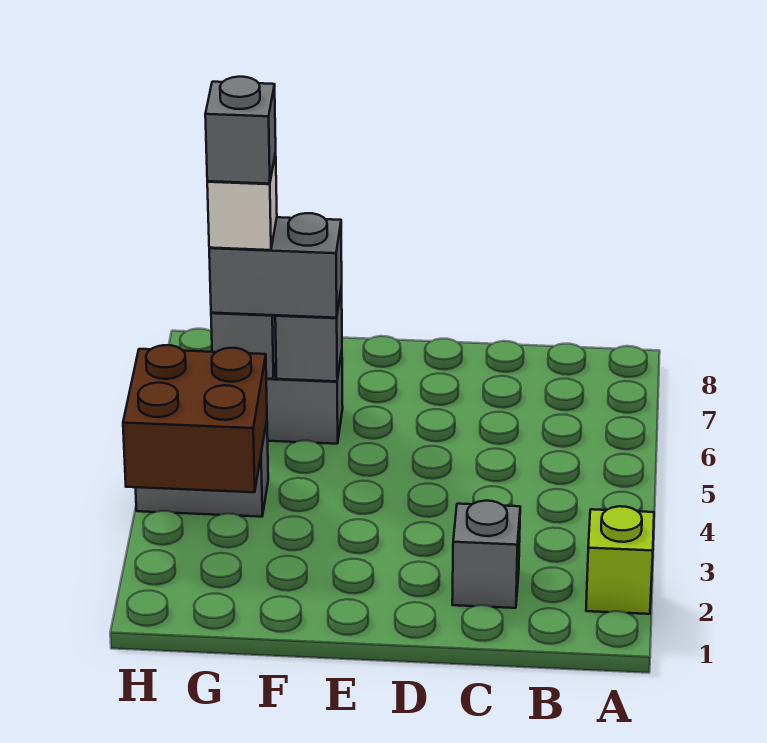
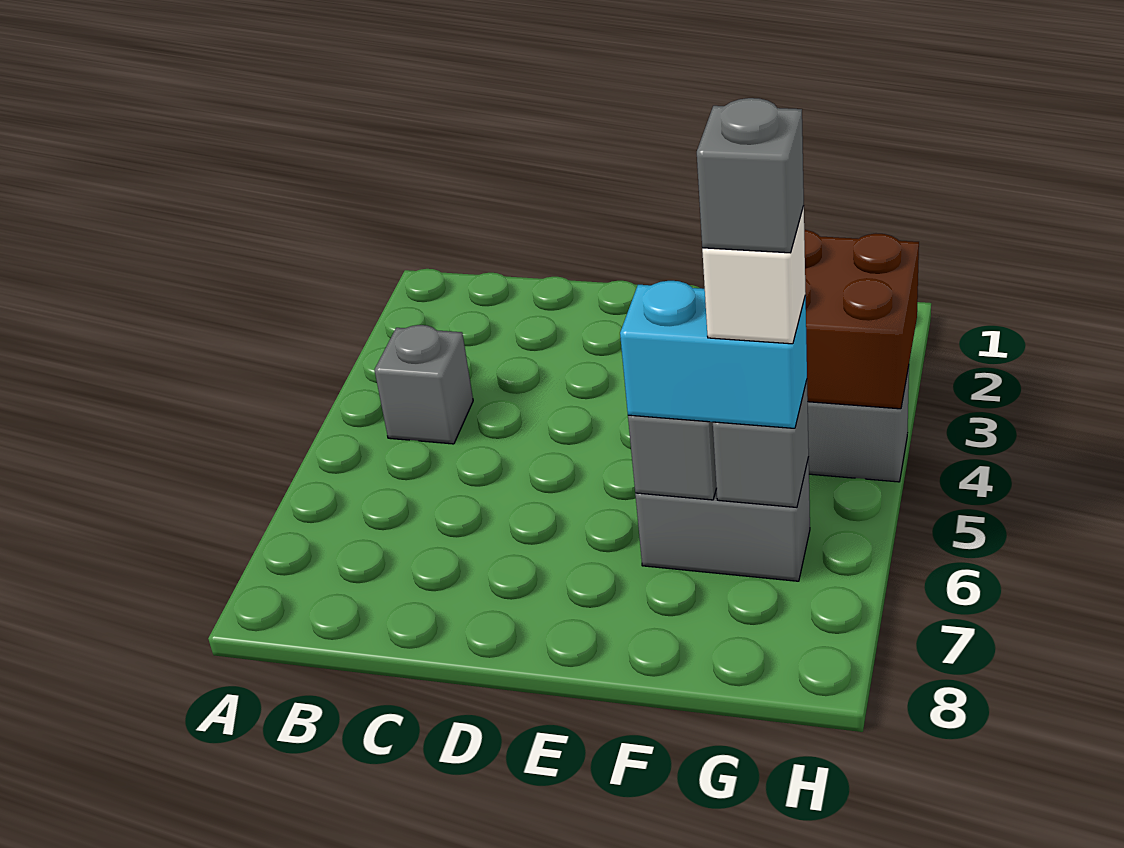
lime 1x1 brick [586,506,654,614] -> none
grey 1x1 brick [452,501,520,608] -> grey 1x1 brick moved to [375,325,473,444]
grey 1x2 brick [209,213,342,318] -> cyan 1x2 brick [620,281,807,428]

